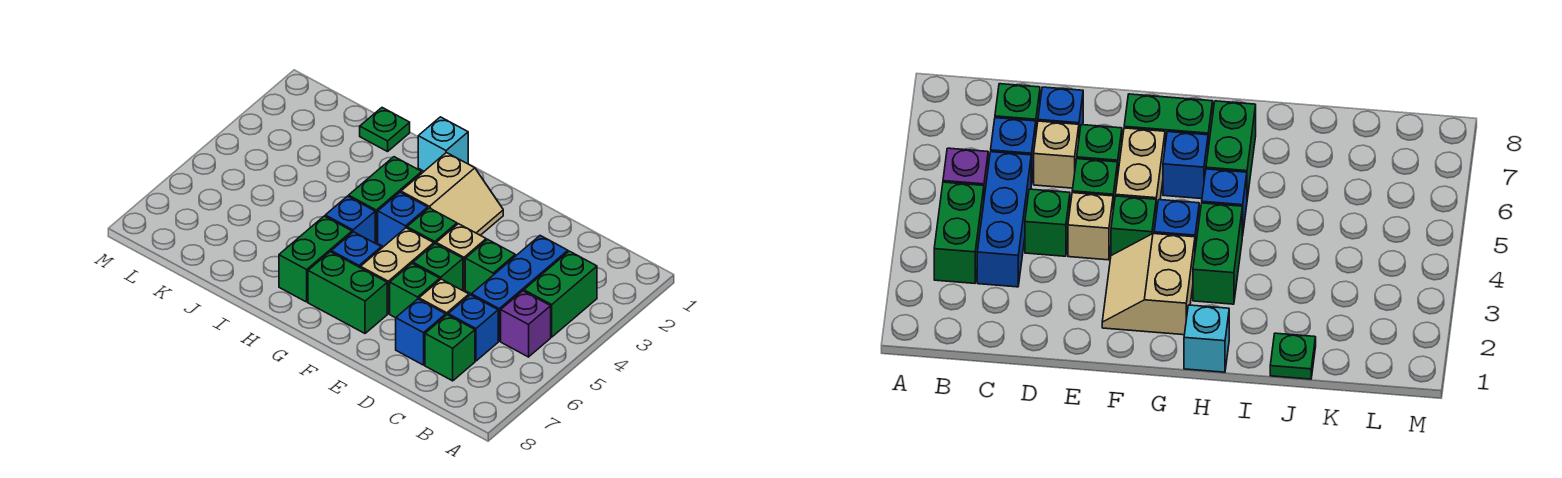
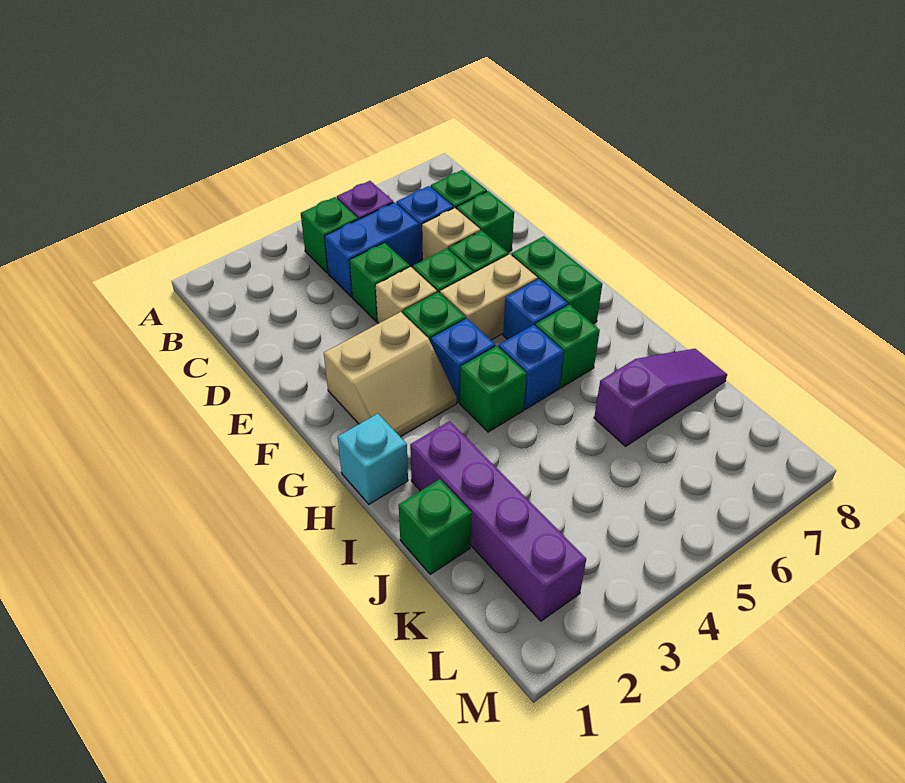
green 1x2 brick [524,251,597,337] -> green 1x1 brick [301,197,358,273]
blue 1x3 brick [471,236,568,341] -> blue 1x2 brick [325,202,420,297]
blue 1x1 brick [396,299,446,365] -> green 1x1 brick [456,191,514,252]
tan 2x2 slope [401,153,503,235] -> tan 2x2 slope turned to [324,312,457,437]
green 1x2 brick [349,157,422,242] -> green 1x1 brick [460,346,527,432]
green 1x2 brick [279,216,352,302] -> green 1x1 brick [535,304,600,388]
none -> purple 1x4 brick [410,421,586,621]
green 1x1 plate [360,108,410,152] -> green 1x1 brick [399,479,472,574]
none -> purple 1x3 slope [594,349,727,446]

